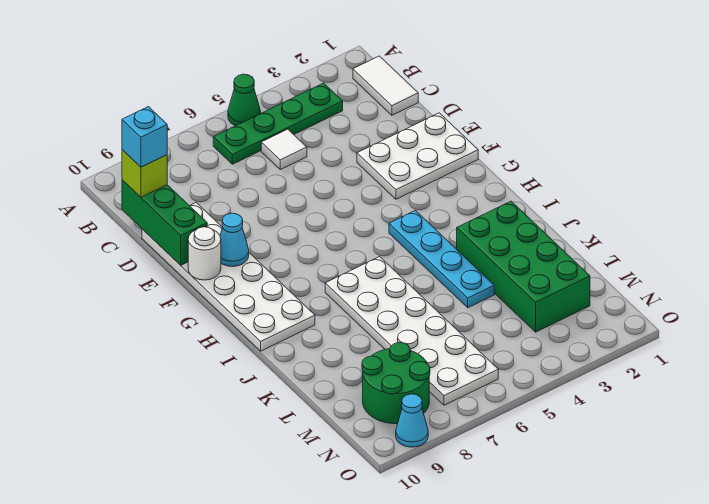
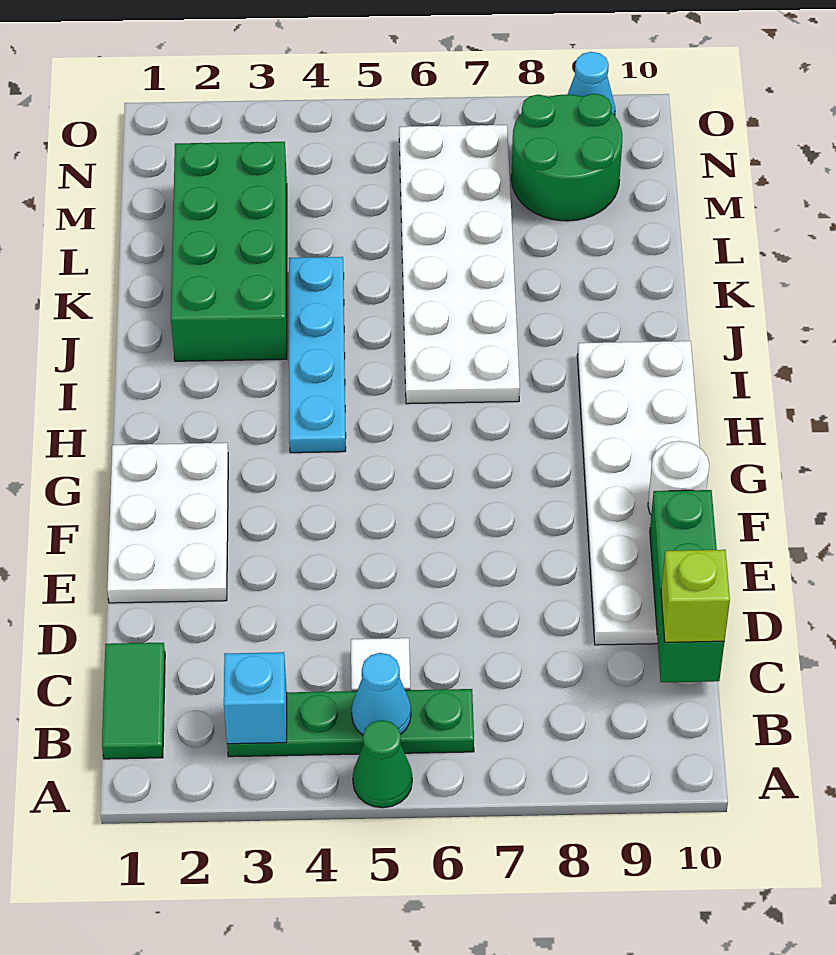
white 1x2 tile [353,56,418,115] -> green 1x2 tile [102,643,165,759]
cyan 1x1 brick [122,107,167,167] -> cyan 1x1 brick moved to [224,652,287,744]
white 2x3 plate [357,113,478,199] -> white 2x3 plate turned to [107,443,228,603]
cyan 1x1 cone [220,213,249,267] -> cyan 1x1 cone moved to [352,653,411,735]

